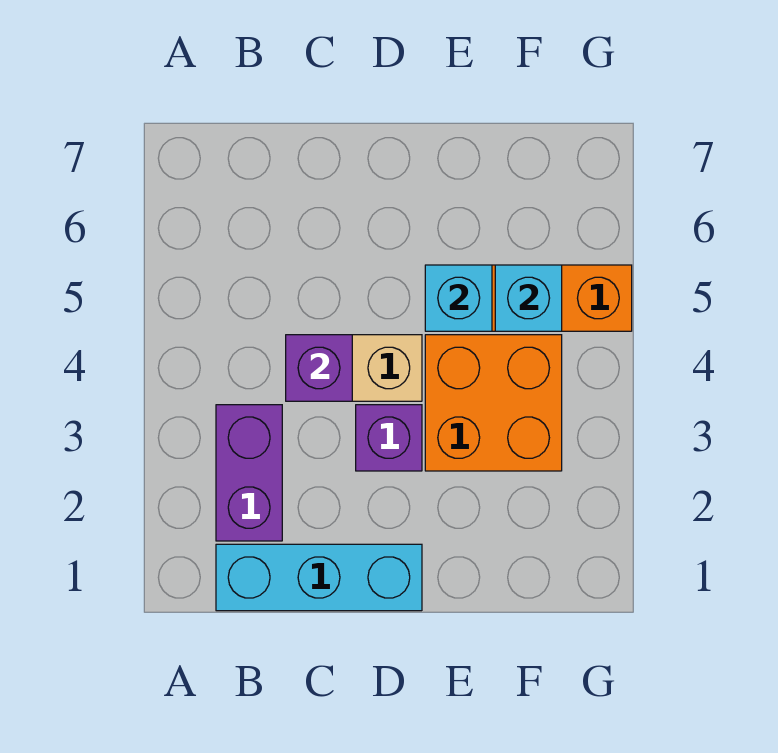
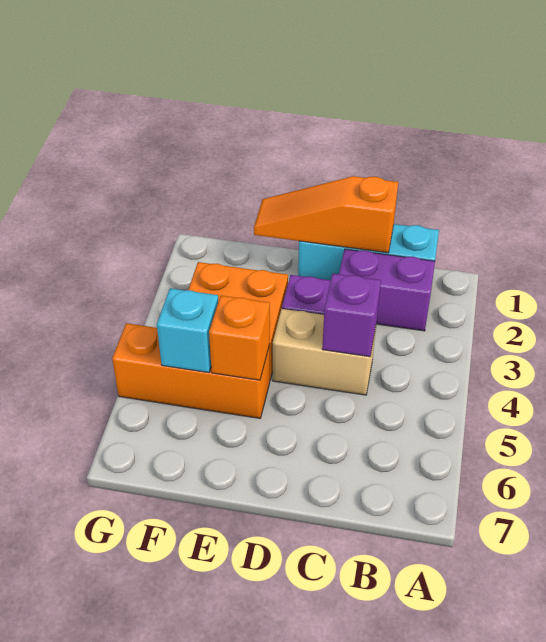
purple 1x2 brick [216,405,282,541] -> purple 1x2 brick turned to [339,249,435,331]
none -> orange 1x3 slope [254,176,398,253]
cyan 1x1 brick [425,265,492,331] -> orange 1x1 brick [209,296,270,380]

